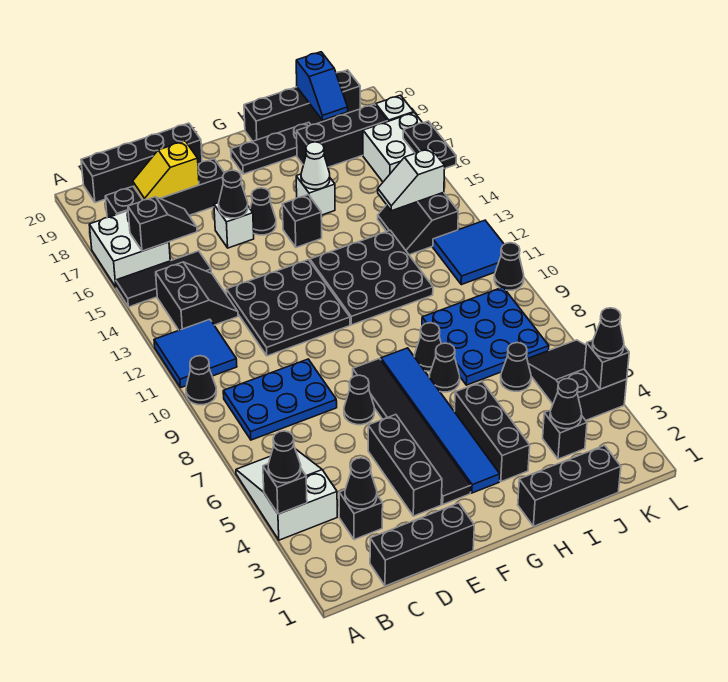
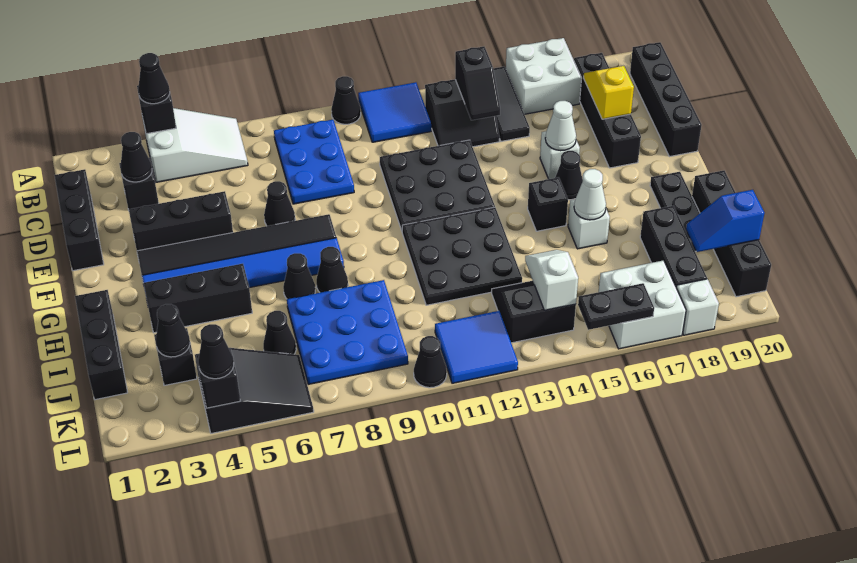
black 1x2 slope [128,197,197,251] -> black 1x2 slope moved to [455,47,500,120]
black 1x1 cone [219,170,248,218] -> white 1x1 cone [545,101,576,151]

